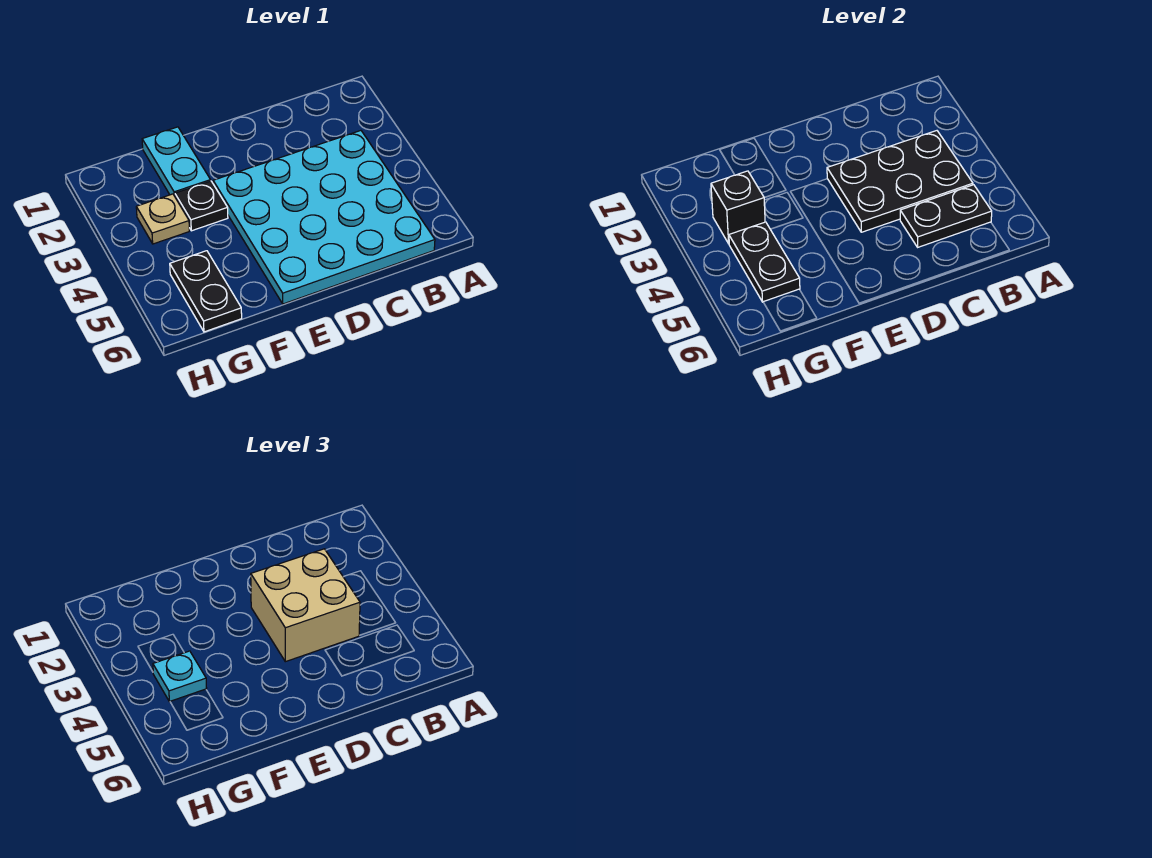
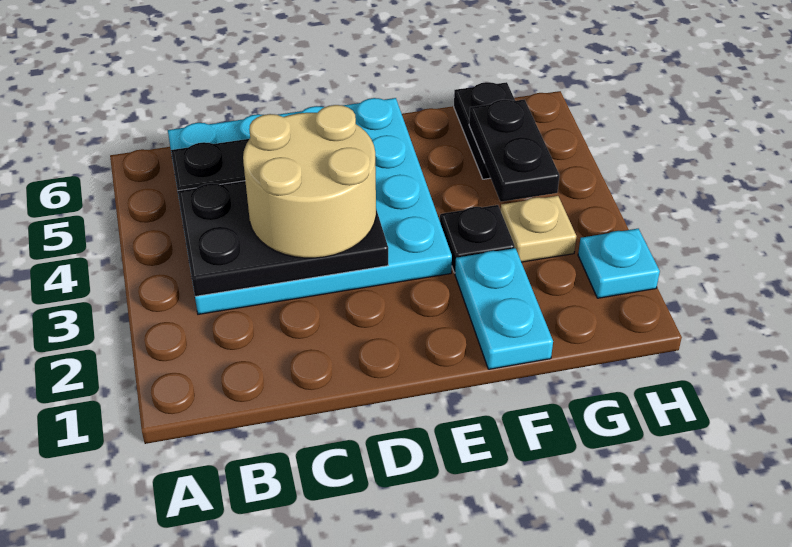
tan 2x2 brick [251,549,360,662] -> tan 2x2 round brick [243,105,376,258]
black 1x1 brick [711,171,765,244] -> none
cyan 1x1 plate [153,651,207,702] -> cyan 1x1 plate moved to [578,229,660,298]

